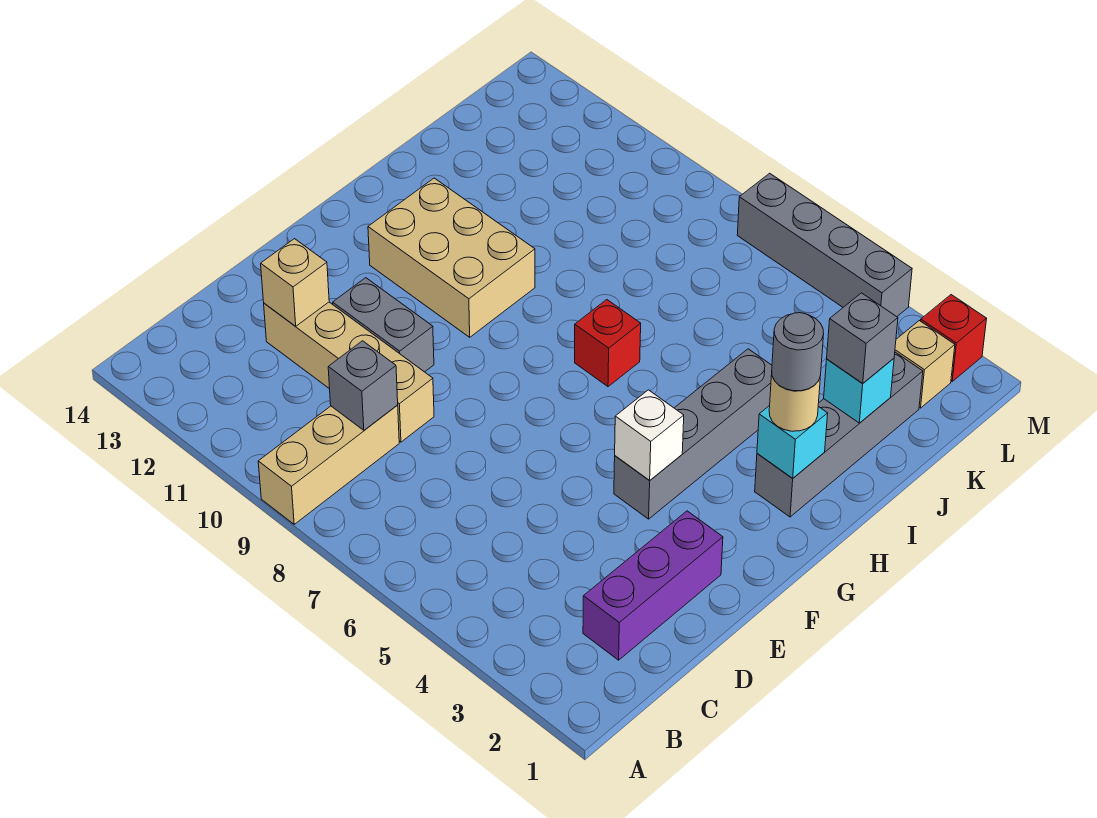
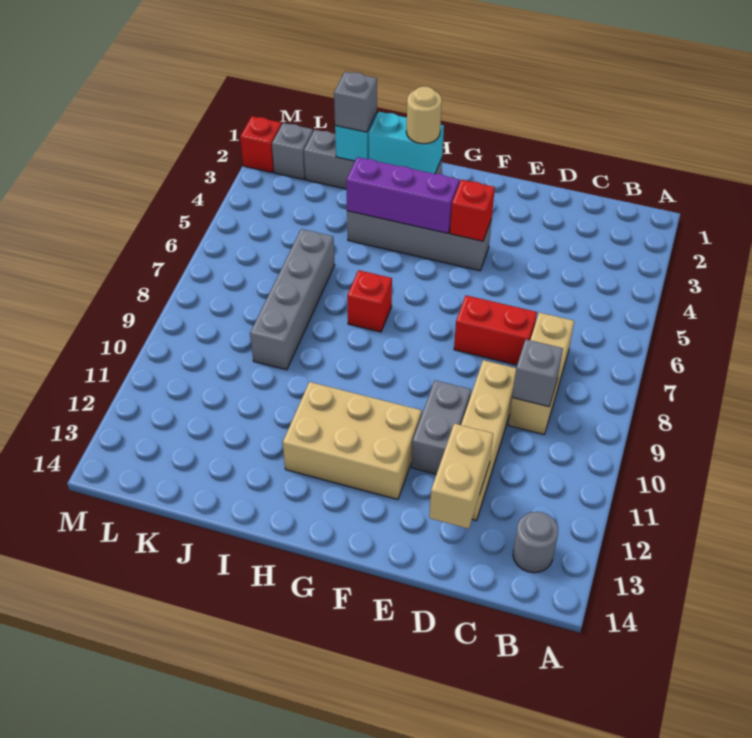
tan 1x3 brick [258,405,399,524] -> tan 1x3 brick turned to [508,312,574,434]
purple 1x3 brick [583,511,723,660] -> purple 1x3 brick moved to [346,157,459,233]
none -> red 1x2 brick [454,295,537,365]
tan 1x1 brick [261,239,329,326] -> tan 1x2 brick [429,423,493,529]
white 1x1 brick [615,390,684,481] -> red 1x1 brick [450,180,495,241]
tan 2x3 brick [368,178,535,337] -> tan 2x3 brick turned to [283,382,422,500]
cyan 1x1 brick [757,406,828,478] -> cyan 1x2 brick [368,112,444,174]
grey 1x1 round brick [772,313,824,391] -> grey 1x1 round brick moved to [513,512,558,573]
tan 1x1 brick [895,321,955,408] -> grey 1x1 brick [272,123,313,180]
grey 1x4 brick [737,173,912,317] -> grey 1x4 brick moved to [250,229,335,370]

